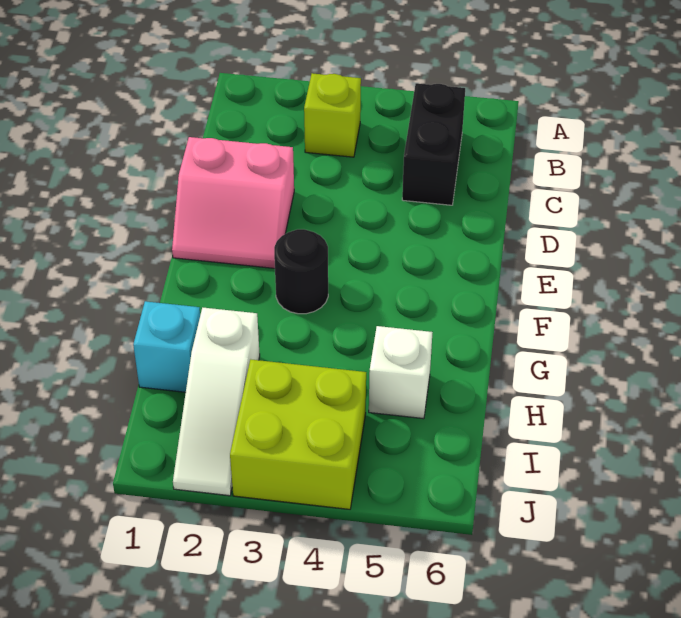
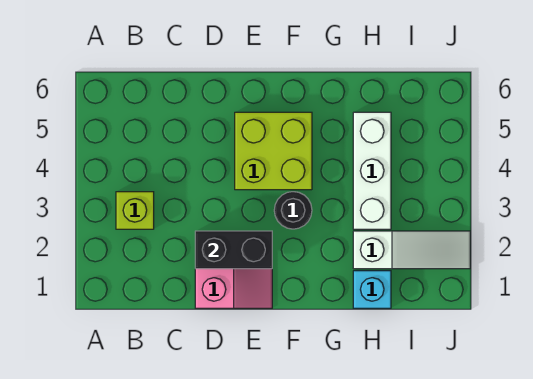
black 1x2 brick [402,83,465,205] -> black 1x2 brick moved to [195,231,272,269]
white 1x1 brick [369,326,433,419] -> white 1x3 brick [353,112,391,229]
lime 2x2 brick [230,359,366,509] -> lime 2x2 brick moved to [235,112,312,190]

